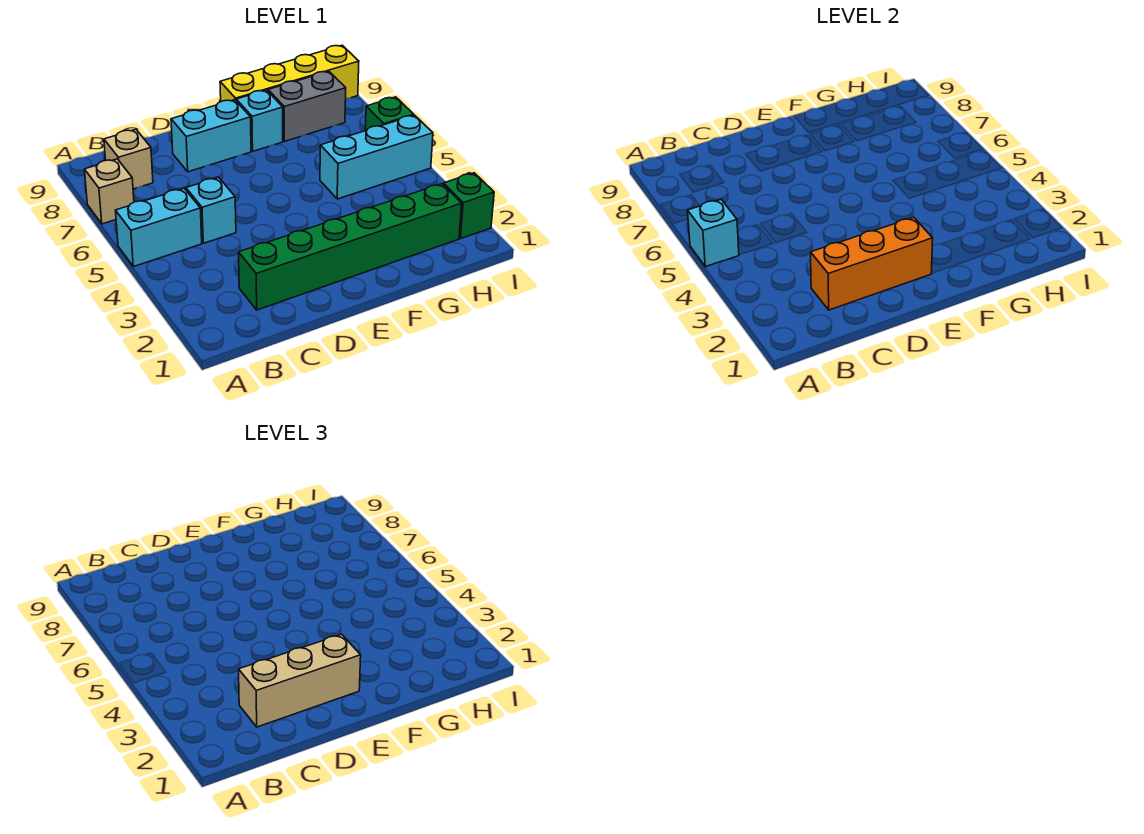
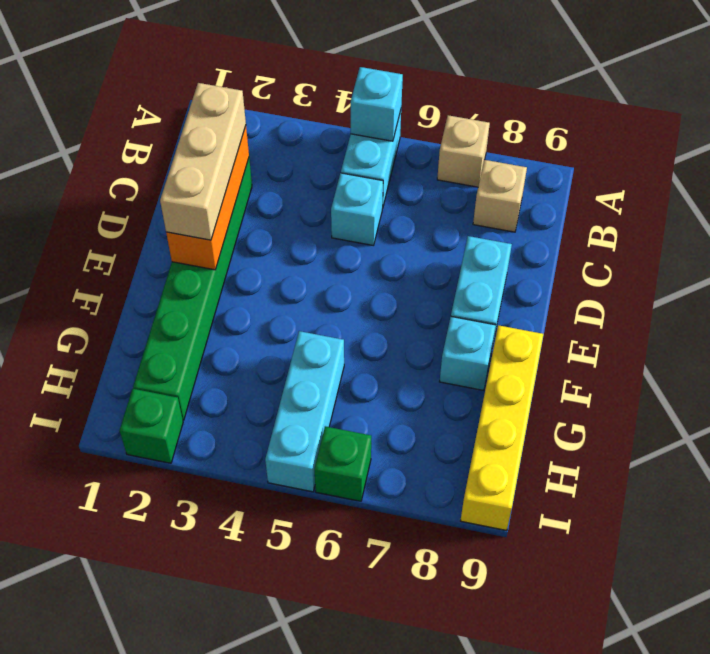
grey 1x2 brick [268,71,346,141] -> none

